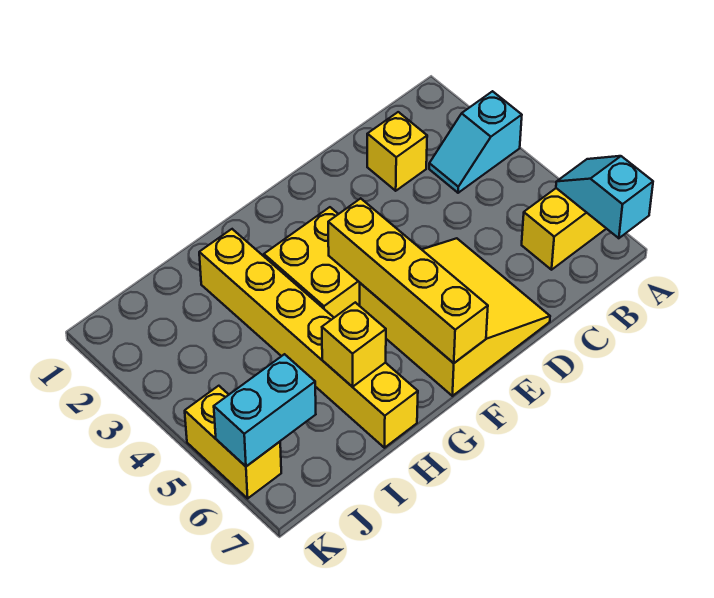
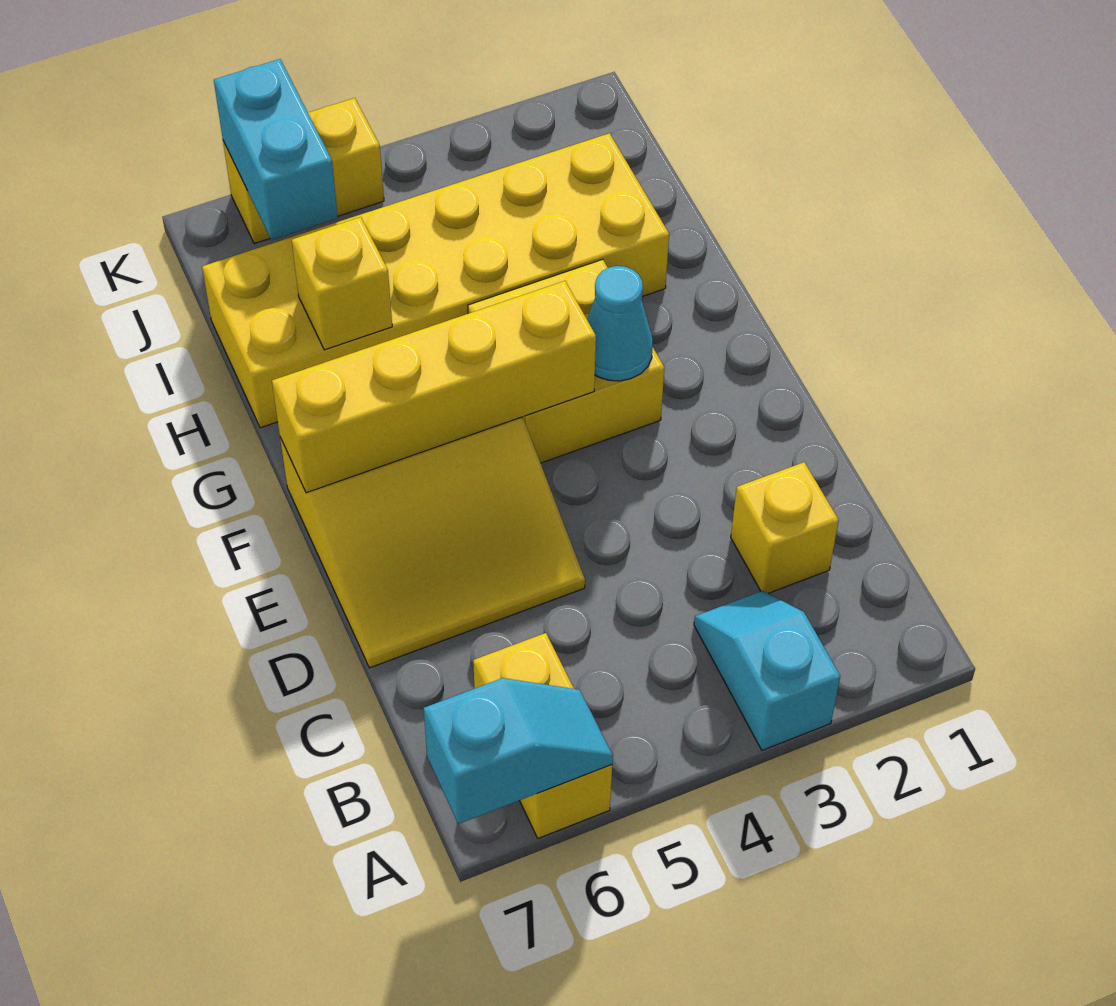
none -> cyan 1x1 cone [587,266,653,381]
yellow 1x6 brick [199,229,418,448] -> yellow 2x6 brick [202,133,669,428]

